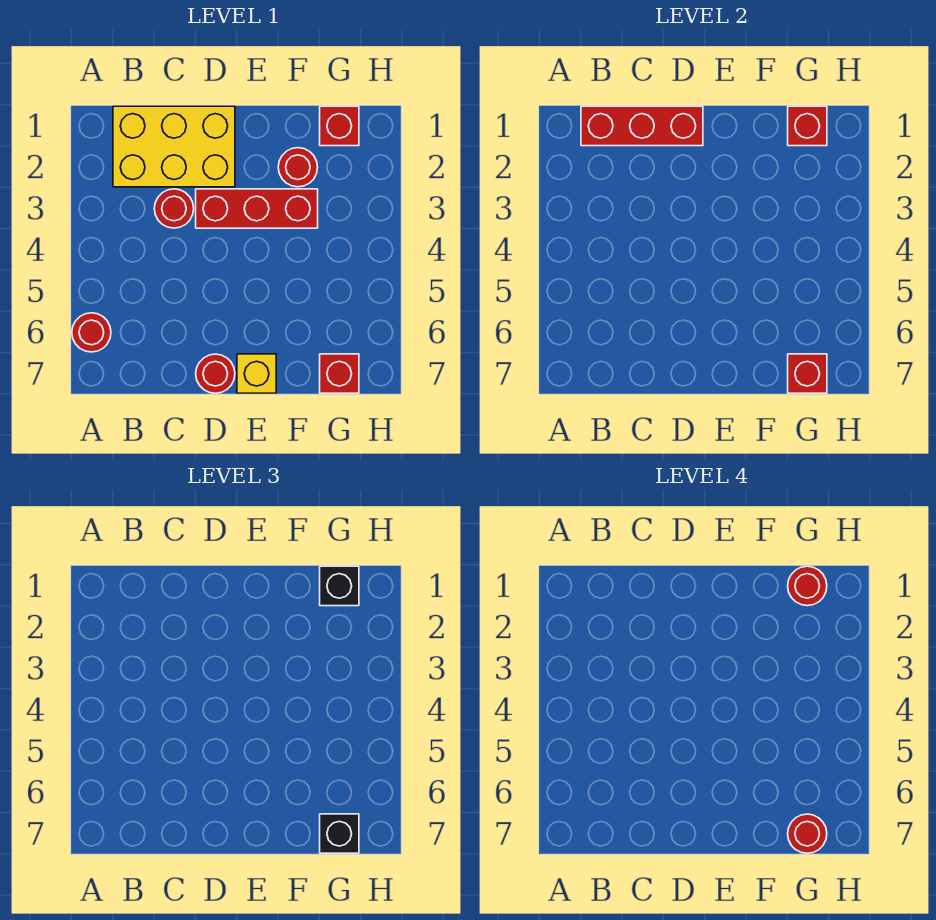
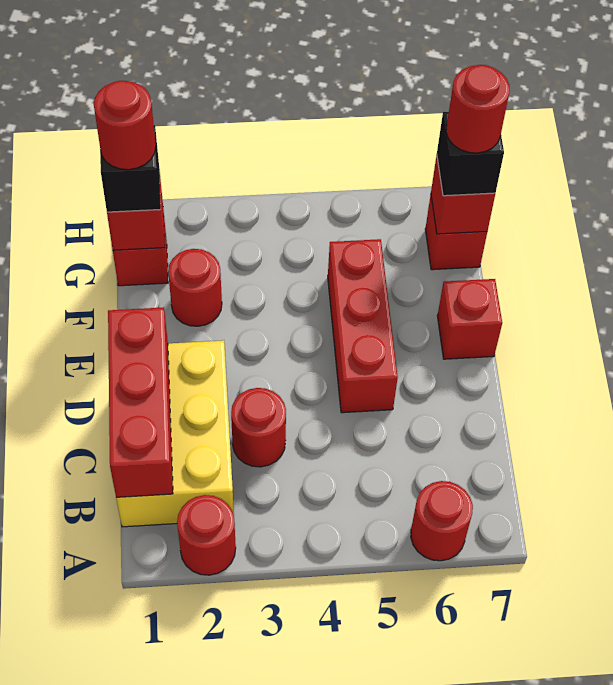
red 1x3 brick [196,189,318,228] -> red 1x3 brick moved to [328,239,398,413]
red 1x1 round brick [196,354,235,393] -> red 1x1 round brick moved to [177,495,236,575]
yellow 1x1 brick [237,354,276,393] -> red 1x1 brick [437,279,502,359]

